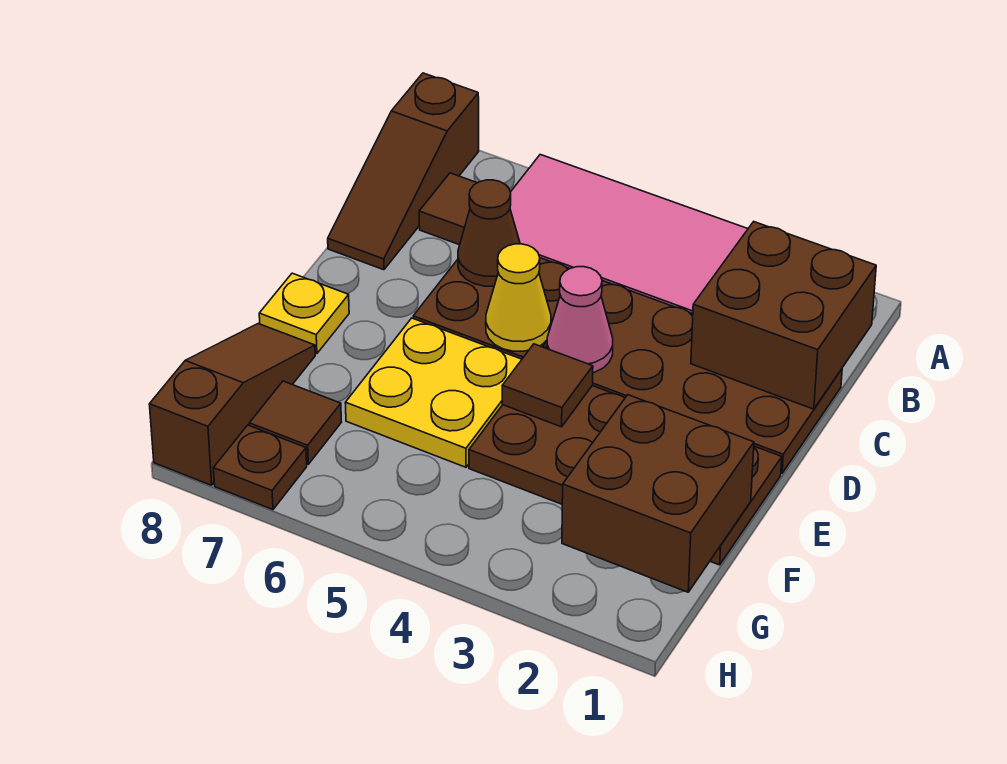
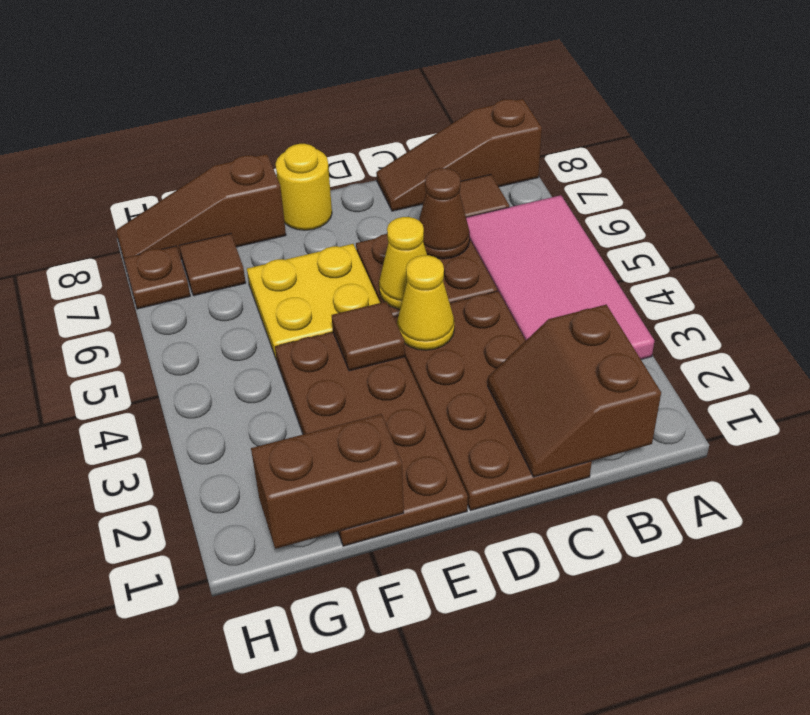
brown 2x2 brick [691,222,876,409] -> brown 2x2 slope [488,305,661,477]
pink 1x1 cone [547,267,613,373] -> yellow 1x1 cone [397,255,454,350]
yellow 1x1 plate [259,273,349,354] -> yellow 1x1 round brick [276,144,332,230]
brown 2x2 brick [562,395,754,592] -> brown 1x2 brick [251,414,404,549]
brown 1x3 slope [149,324,315,485] -> brown 1x3 slope turned to [116,154,286,260]

